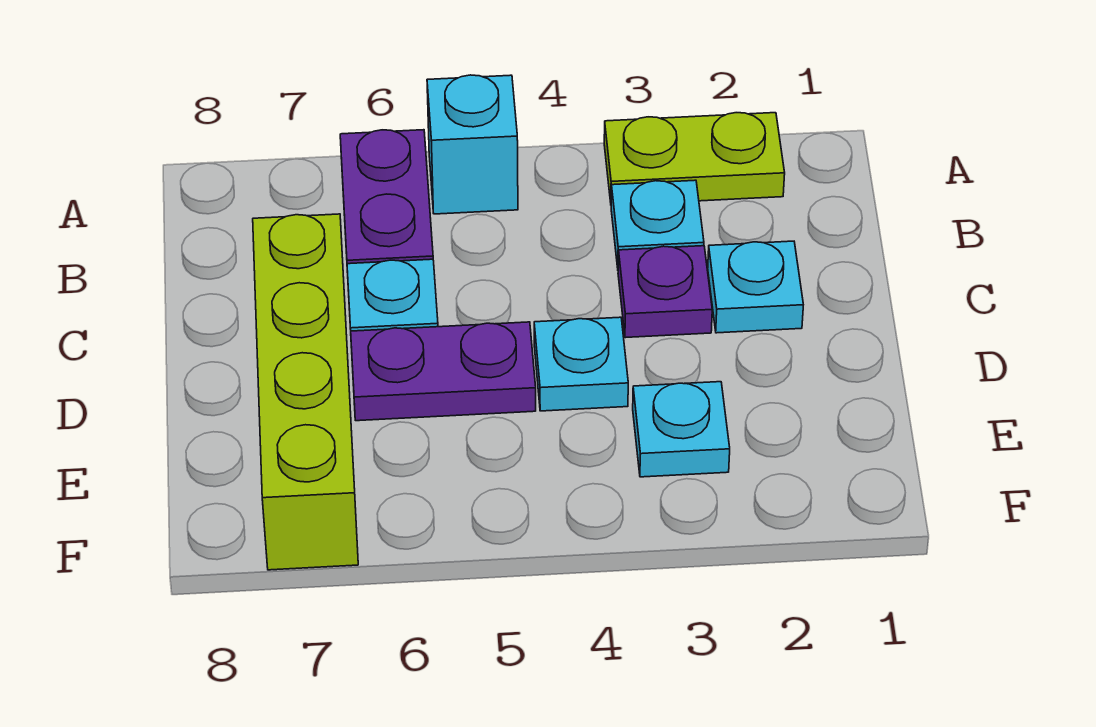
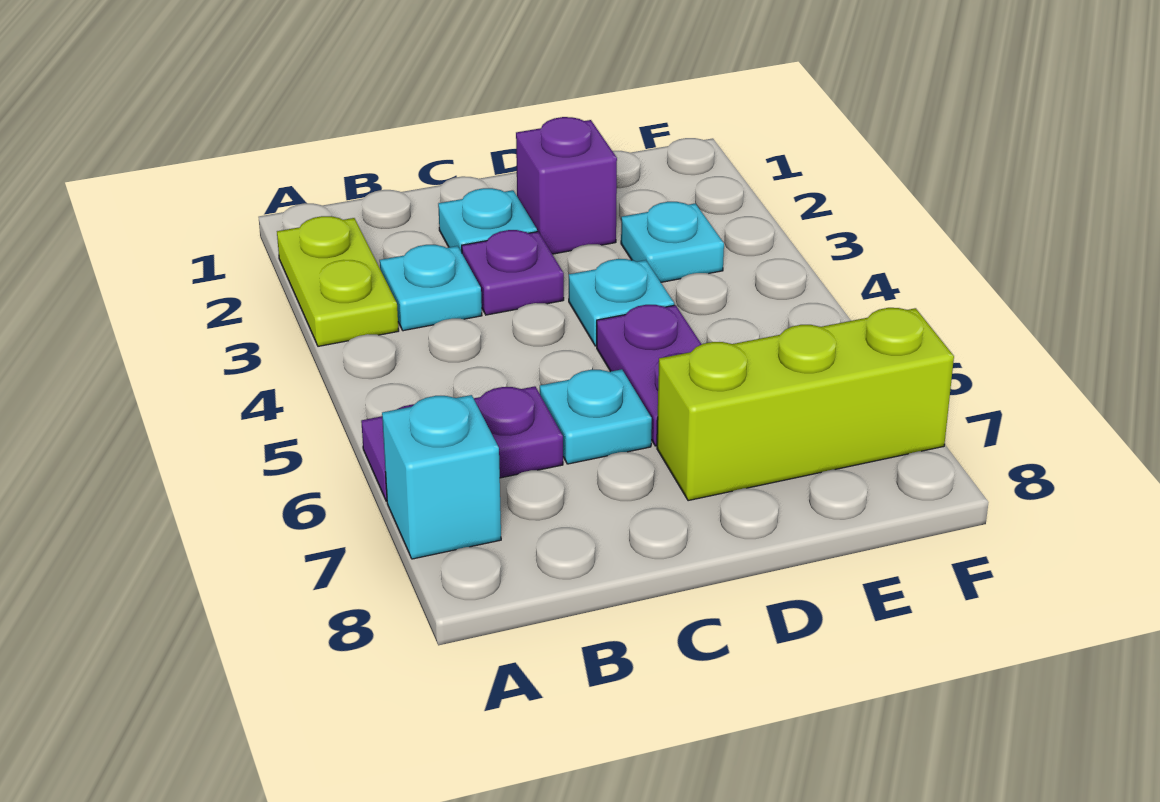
cyan 1x1 brick [427,75,518,214] -> cyan 1x1 brick moved to [382,395,501,559]
lime 1x4 brick [253,214,358,570] -> lime 1x3 brick [657,308,954,501]
none -> purple 1x1 brick [516,117,617,254]

